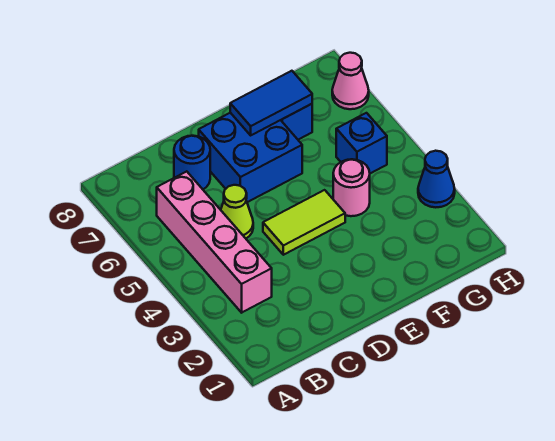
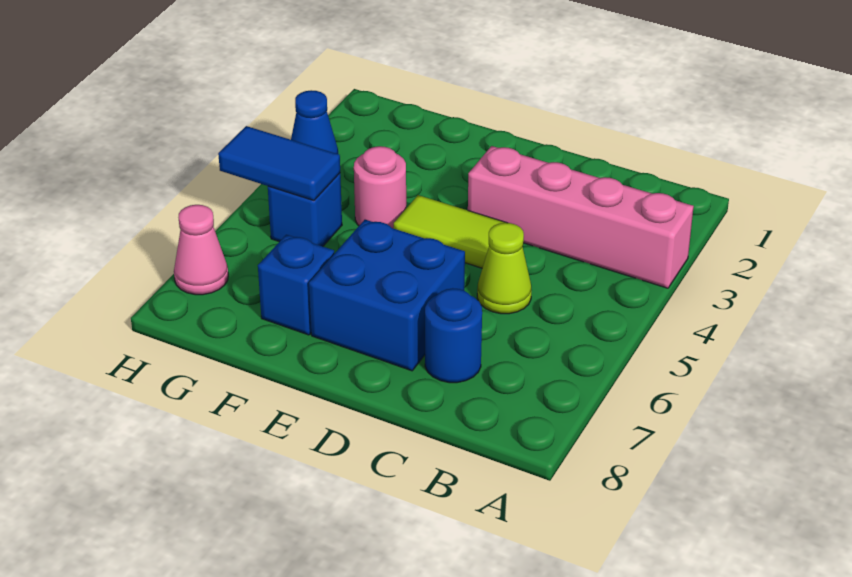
pink 1x4 brick [157,171,272,313] -> pink 1x4 brick turned to [468,146,694,288]
blue 1x2 tile [230,71,312,135] -> blue 1x2 tile moved to [218,126,340,201]

